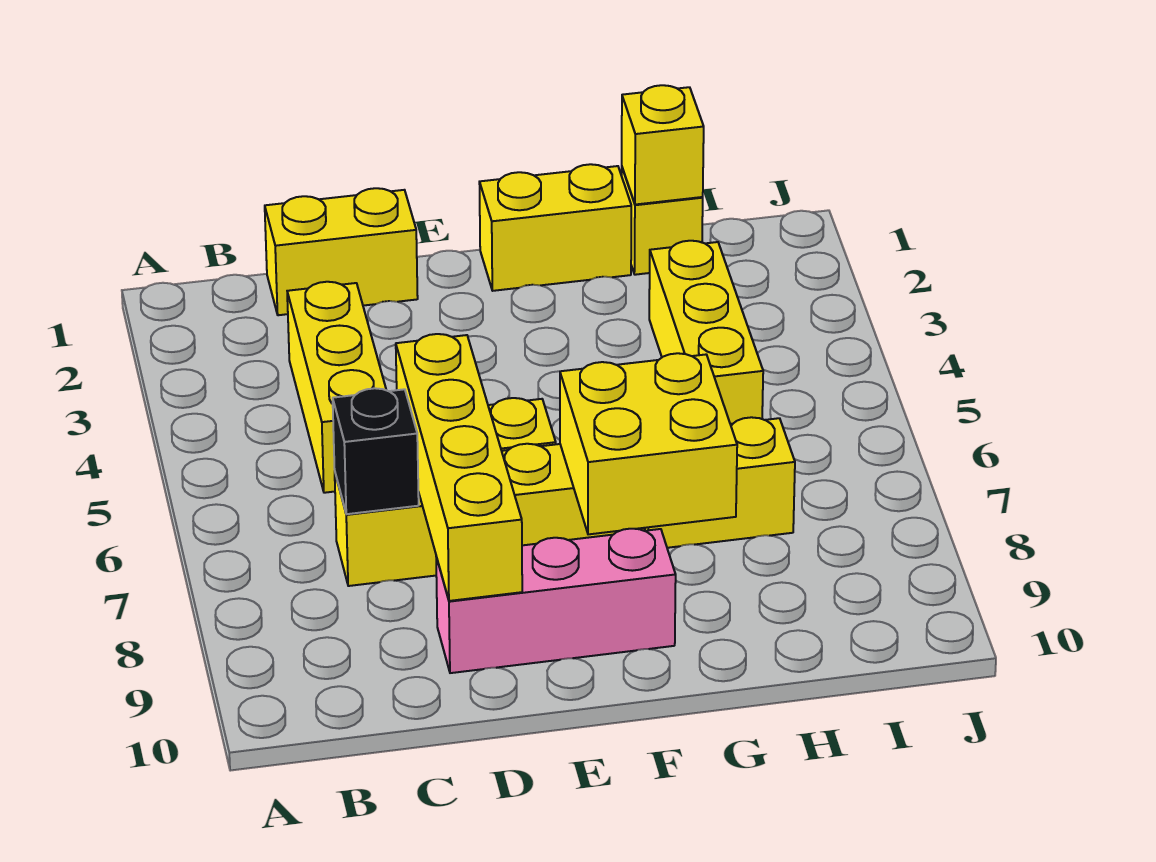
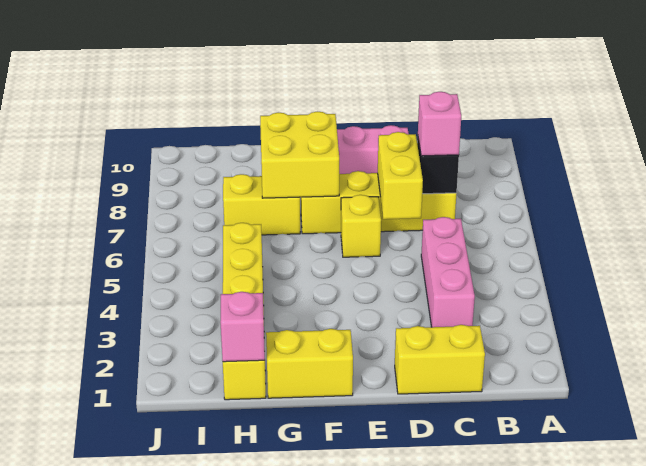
yellow 1x3 brick [287,282,386,493] -> pink 1x3 brick [421,217,475,327]
none -> pink 1x1 brick [418,92,461,156]
yellow 1x4 brick [396,334,522,601] -> yellow 1x2 brick [378,132,423,219]
yellow 1x1 brick [622,85,704,205] -> pink 1x1 brick [220,292,265,362]

